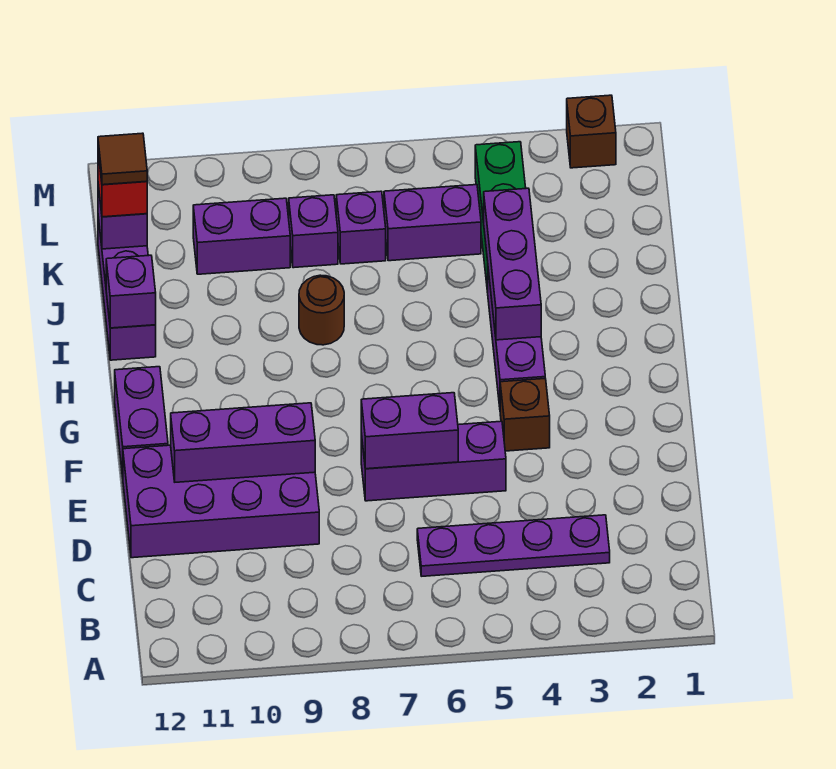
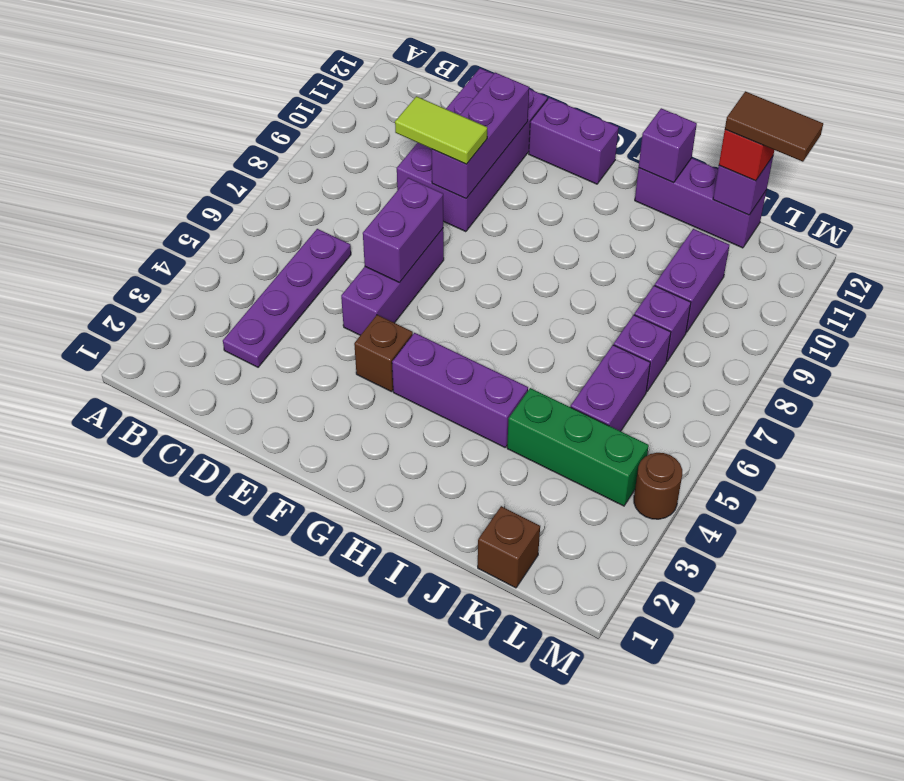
none -> lime 1x2 tile [395,96,487,164]
purple 1x3 brick [484,188,541,340] -> none
brown 1x1 round brick [299,275,344,345] -> brown 1x1 round brick moved to [634,453,682,519]
brown 1x1 tile [98,133,147,185] -> brown 1x2 tile [725,91,823,162]
brown 1x1 brick [567,95,616,168] -> brown 1x1 brick moved to [478,506,540,588]

